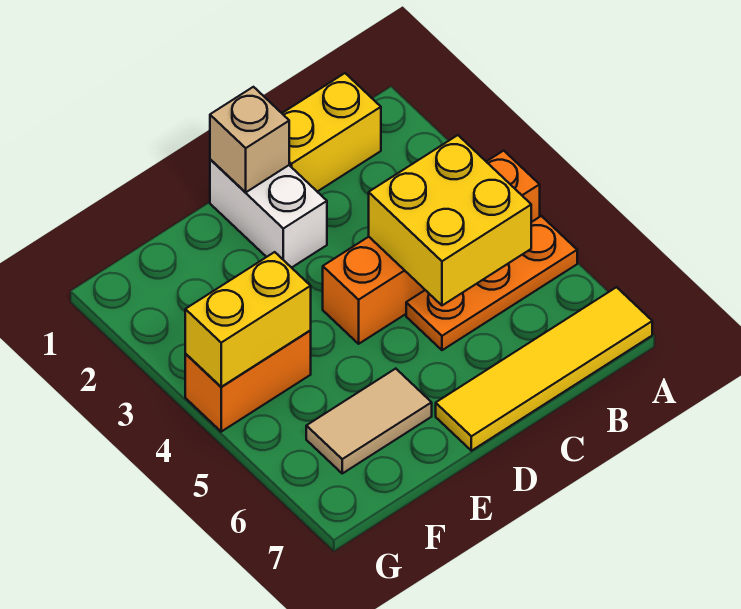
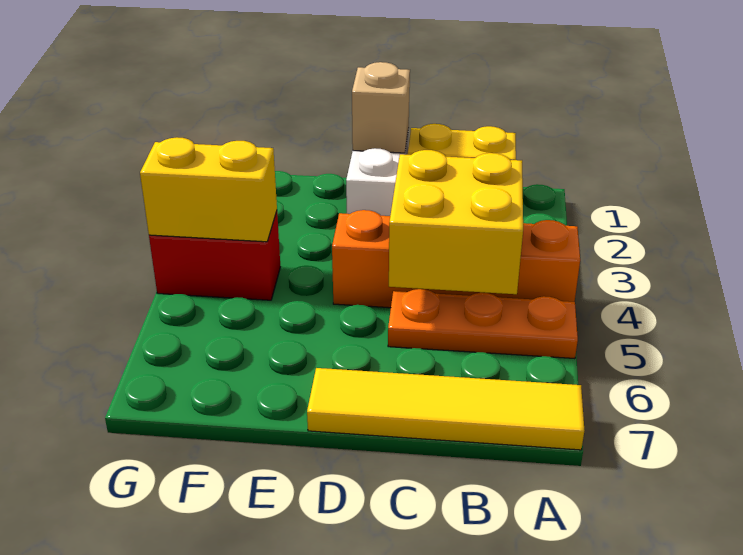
tan 1x2 tile [306,369,432,473] -> none
orange 1x2 brick [185,331,311,432] -> red 1x2 brick [149,212,280,300]

